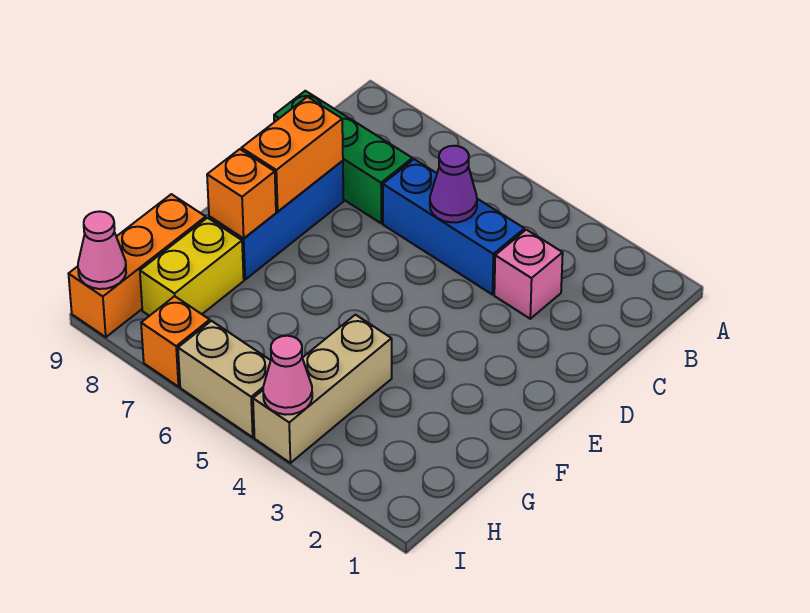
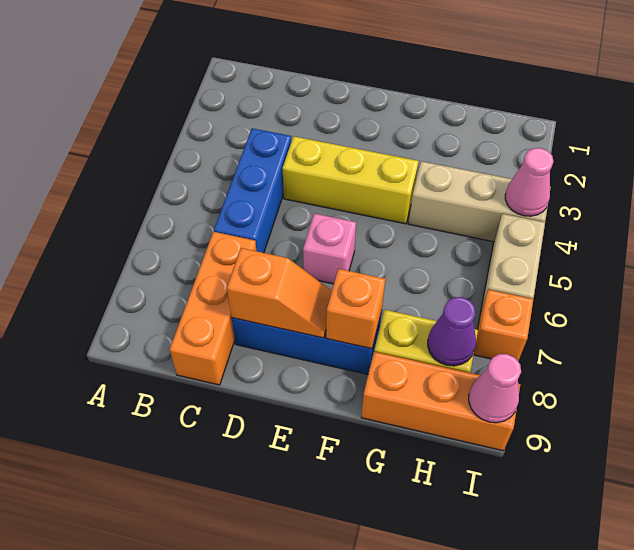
pink 1x1 brick [494,230,563,319] -> pink 1x1 brick moved to [303,213,356,284]
purple 1x1 cone [430,146,477,222] -> purple 1x1 cone moved to [428,297,476,366]
green 1x3 brick [274,91,412,223] -> orange 1x3 brick [170,232,256,385]
none -> yellow 1x3 brick [282,136,419,224]
orange 1x2 brick [241,97,343,212] -> orange 1x2 slope [227,248,332,338]

